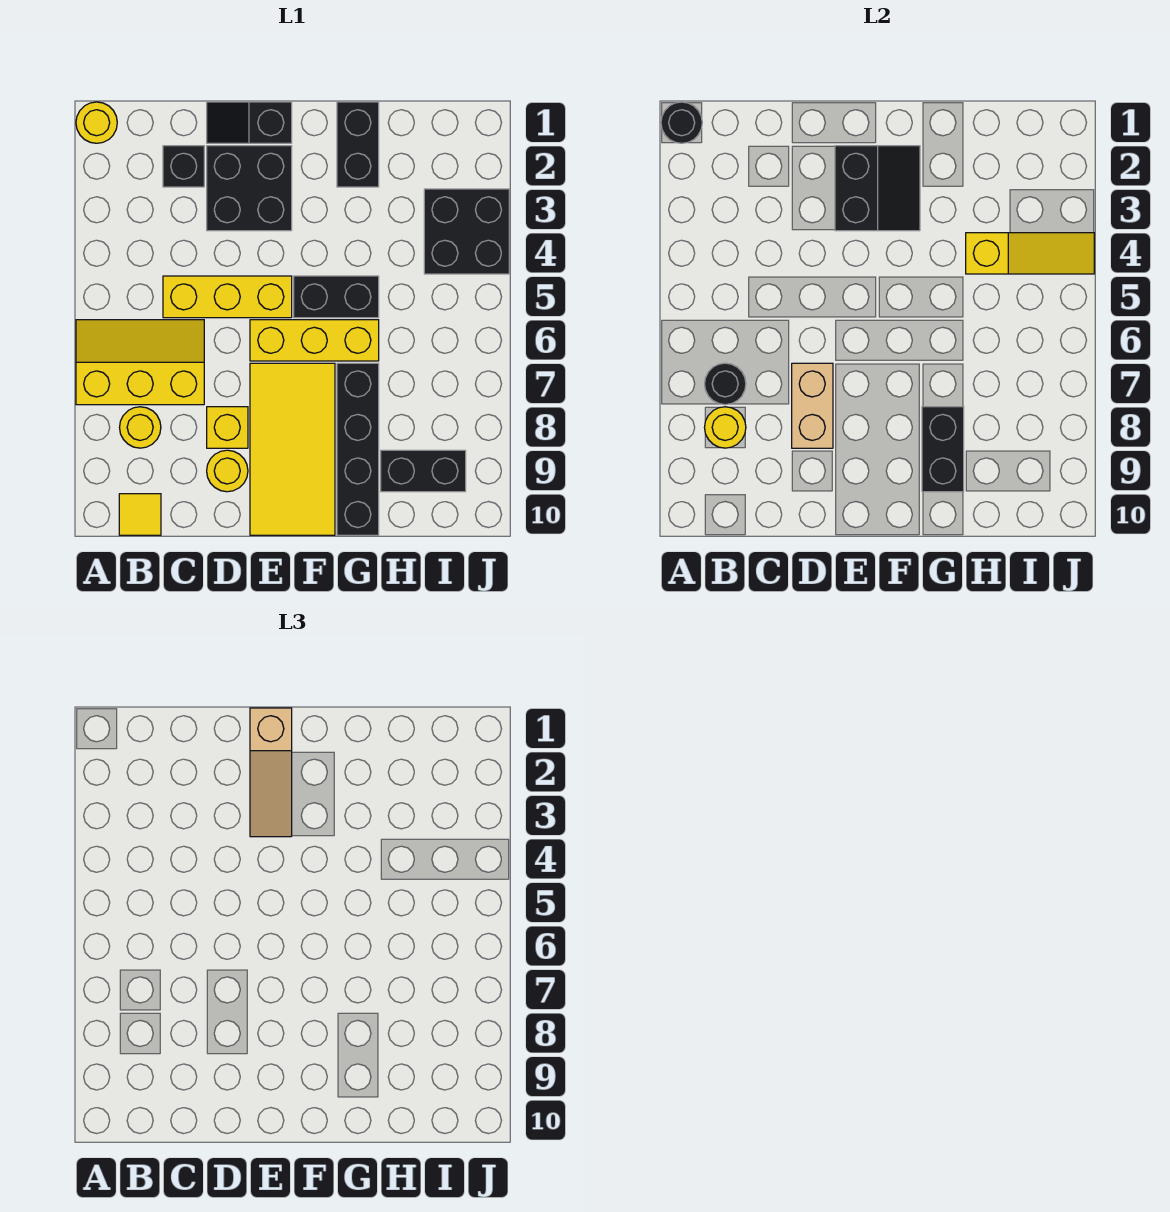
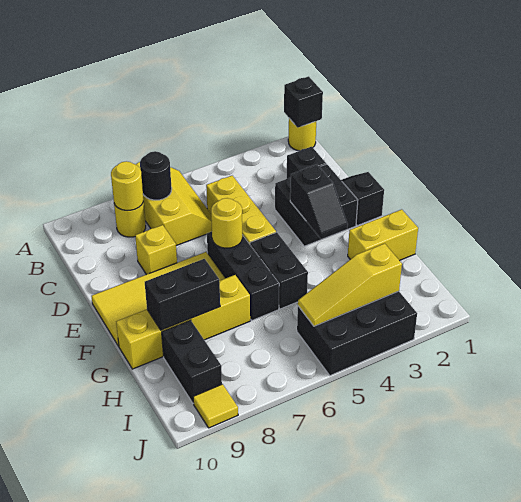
black 1x1 round brick [661,102,702,143] -> black 1x1 brick [284,76,323,127]
yellow 1x1 tile [119,494,161,535] -> yellow 1x1 tile moved to [193,384,238,428]
tan 1x2 brick [792,363,833,448] -> none
yellow 1x1 round brick [207,450,248,492] -> yellow 1x1 round brick moved to [211,198,242,248]
tan 1x3 slope [250,708,292,837] -> none
black 2x2 slope [835,146,920,231] -> black 1x2 slope [290,165,348,239]
yellow 1x3 brick [250,320,379,361] -> black 1x3 brick [207,232,279,320]
black 1x2 brick [337,102,379,187] -> yellow 1x2 brick [348,209,418,261]
black 1x4 brick [337,363,379,535] -> yellow 1x4 brick [116,275,250,369]
yellow 1x3 slope [966,233,1094,274] -> yellow 1x3 slope turned to [298,243,402,326]
black 2x2 brick [424,189,509,274] -> black 2x3 brick [297,291,417,376]

